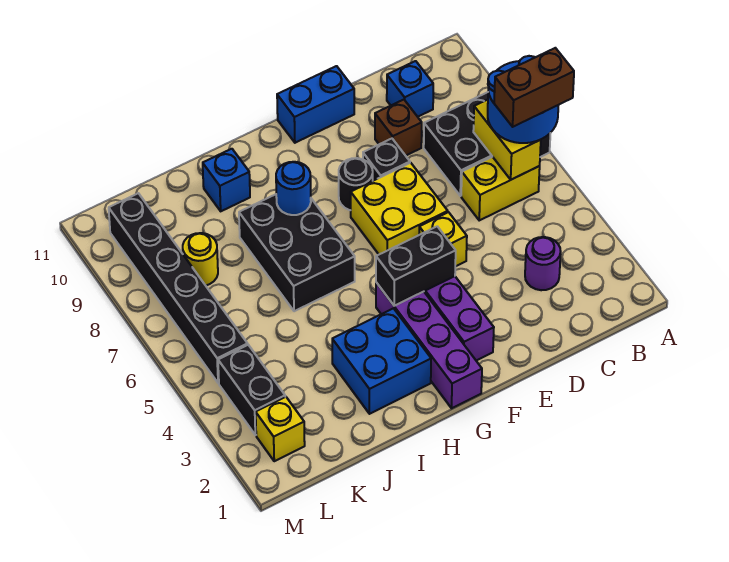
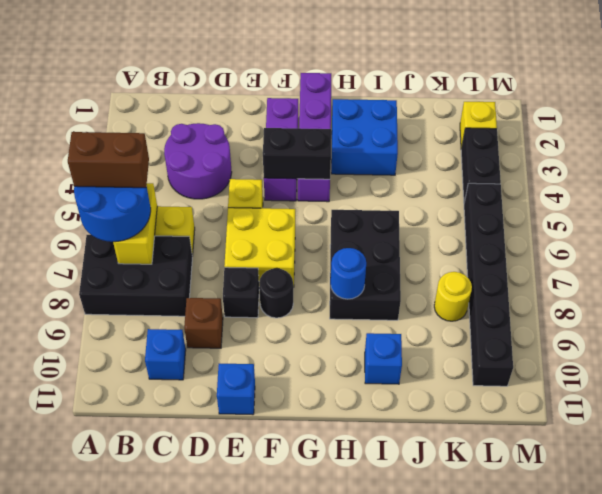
purple 1x1 round brick [525,237,561,290] -> purple 2x2 round brick [164,123,232,199]
blue 1x2 brick [277,66,354,143] -> blue 1x1 brick [217,364,255,415]

